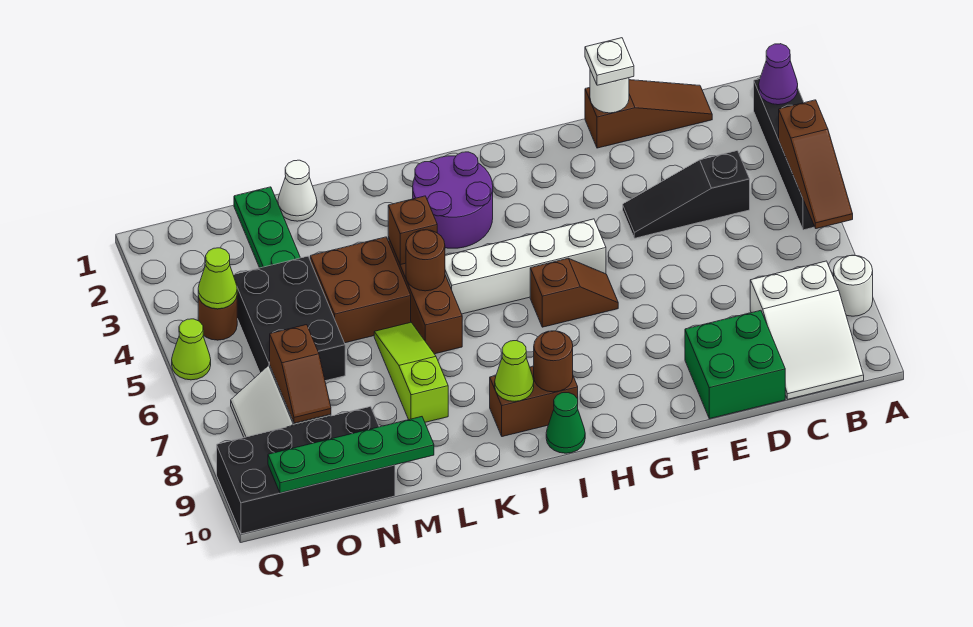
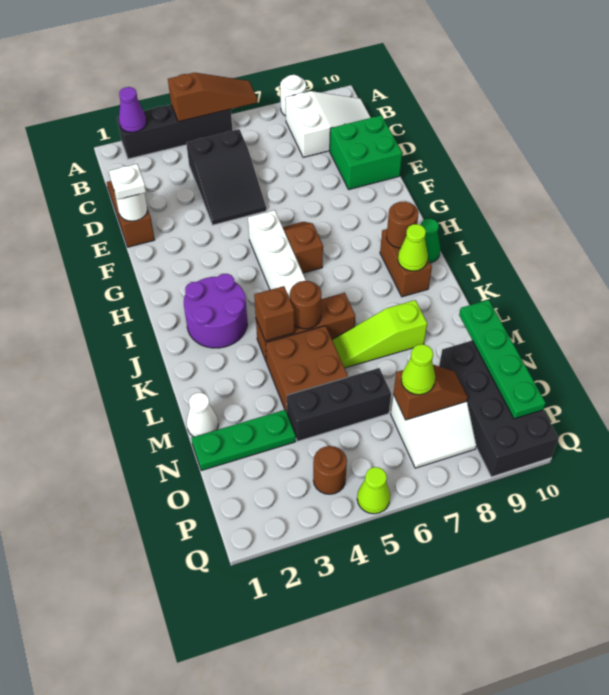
black 1x3 slope [623,151,750,238] -> black 2x3 slope [186,129,266,225]
black 2x3 brick [233,256,345,381] -> black 1x3 brick [287,368,391,441]
lime 1x1 cone [198,248,237,309] -> lime 1x1 cone moved to [401,344,435,395]

